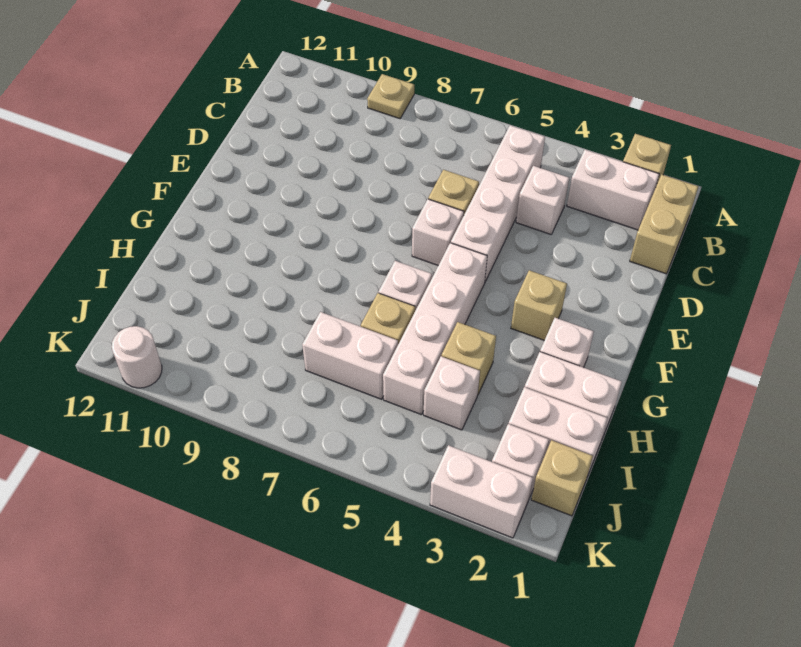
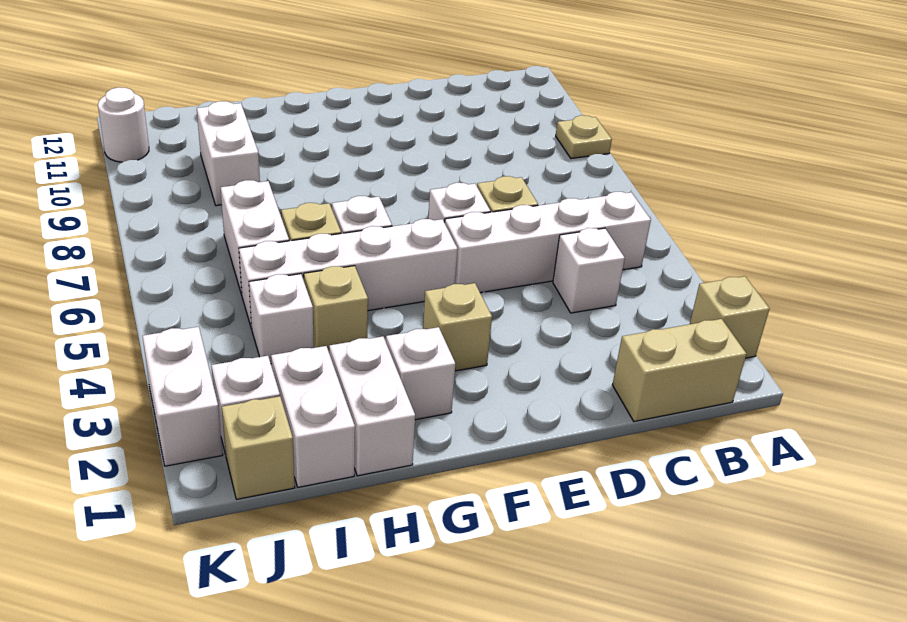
white 1x2 brick [567,150,659,230] -> white 1x2 brick moved to [197,101,260,206]

